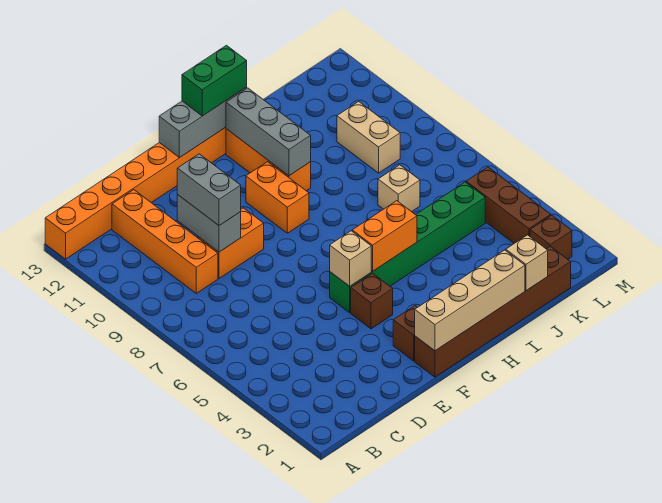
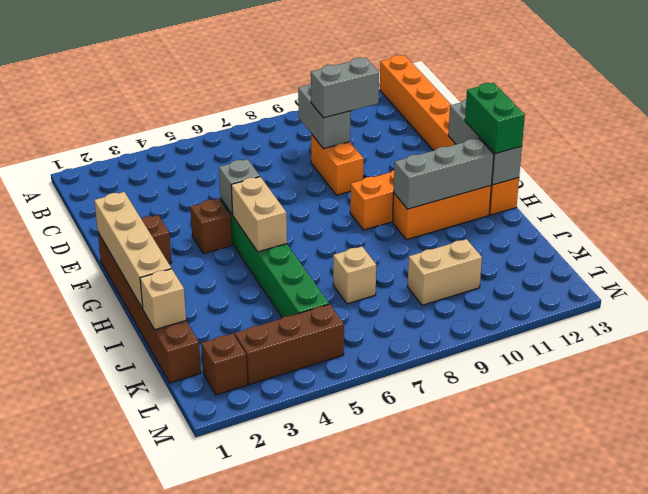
orange 1x4 brick [112,190,218,293] -> none
grey 1x2 brick [177,195,241,252] -> grey 1x2 brick turned to [298,83,350,149]
tan 1x1 brick [330,231,371,286] -> grey 1x1 brick [219,159,260,215]
orange 1x2 brick [352,201,417,271] -> tan 1x2 brick [231,177,287,252]

